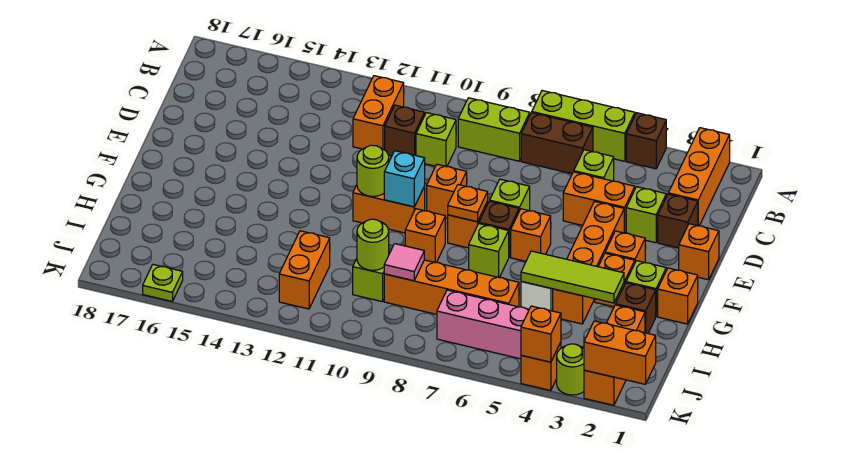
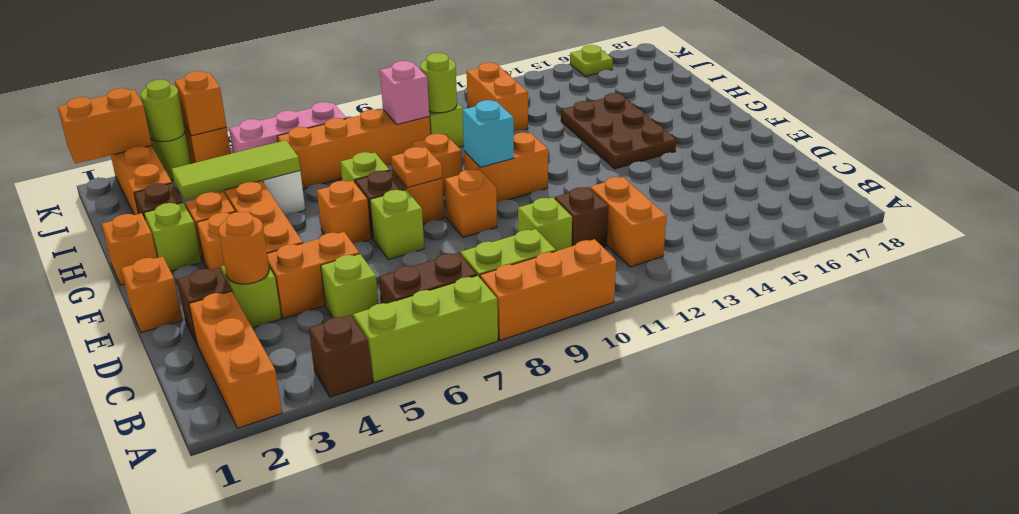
none -> orange 1x3 brick [480,239,616,340]
none -> orange 1x1 round brick [218,212,269,284]
lime 1x1 round brick [357,145,389,196] -> lime 1x1 round brick moved to [140,80,185,142]
none -> brown 2x3 plate [561,93,676,169]
pink 1x1 tile [384,244,424,281] -> pink 1x1 brick [380,61,429,124]

